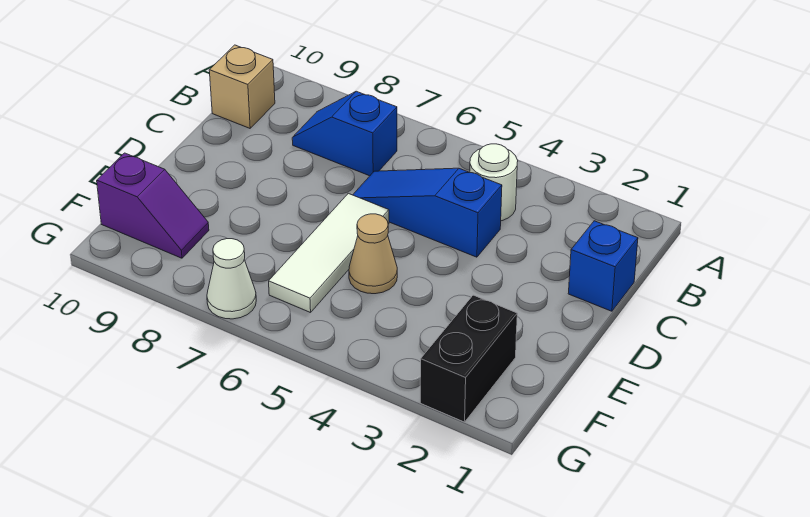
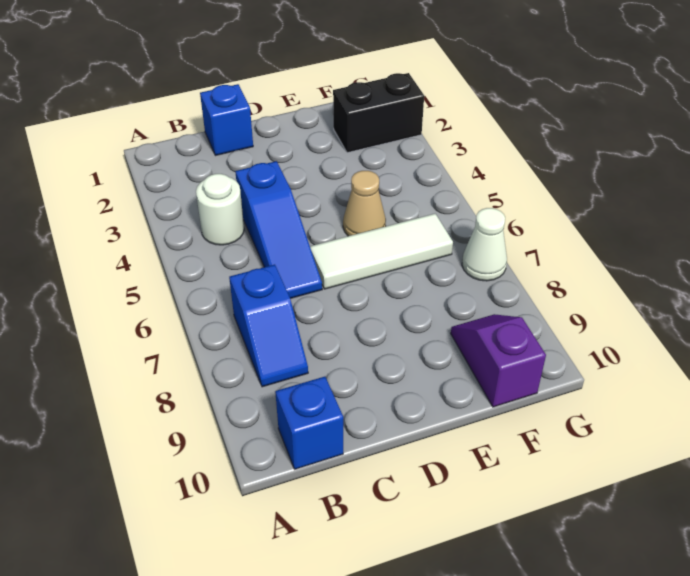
tan 1x1 brick [209,45,275,128] -> blue 1x1 brick [275,377,343,469]

